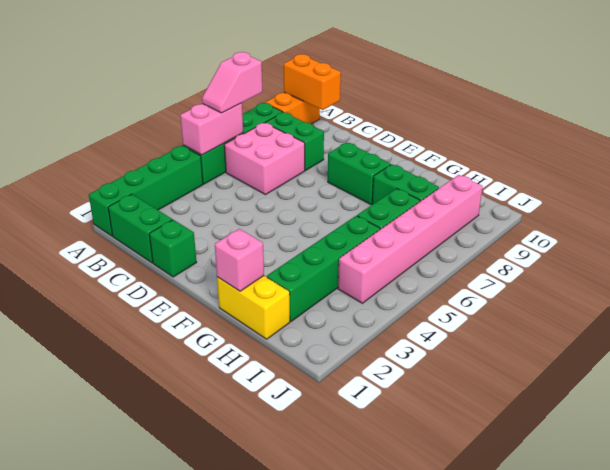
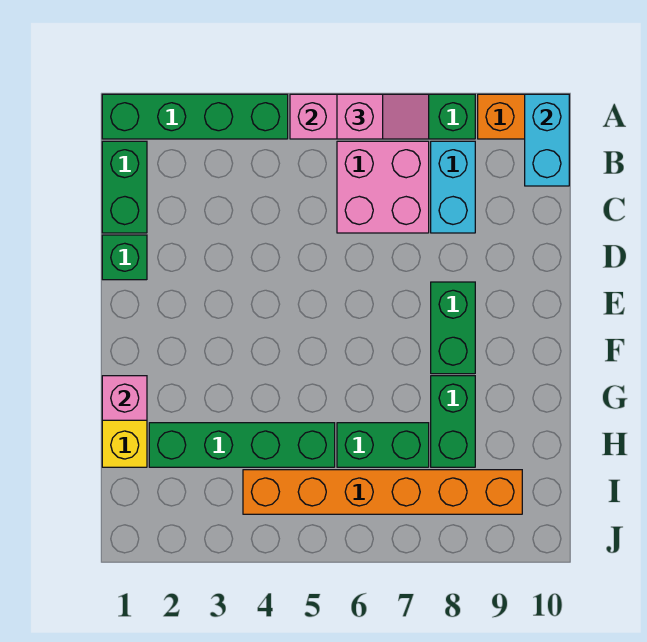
pink 1x2 slope [202,52,262,113] -> pink 1x2 slope turned to [337,94,429,139]
orange 1x2 brick [284,54,341,110] -> cyan 1x2 brick [525,94,569,186]
green 1x2 brick [265,112,324,171] -> cyan 1x2 brick [431,141,475,233]
pink 1x6 brick [338,175,483,303] -> orange 1x6 brick [243,470,522,514]

